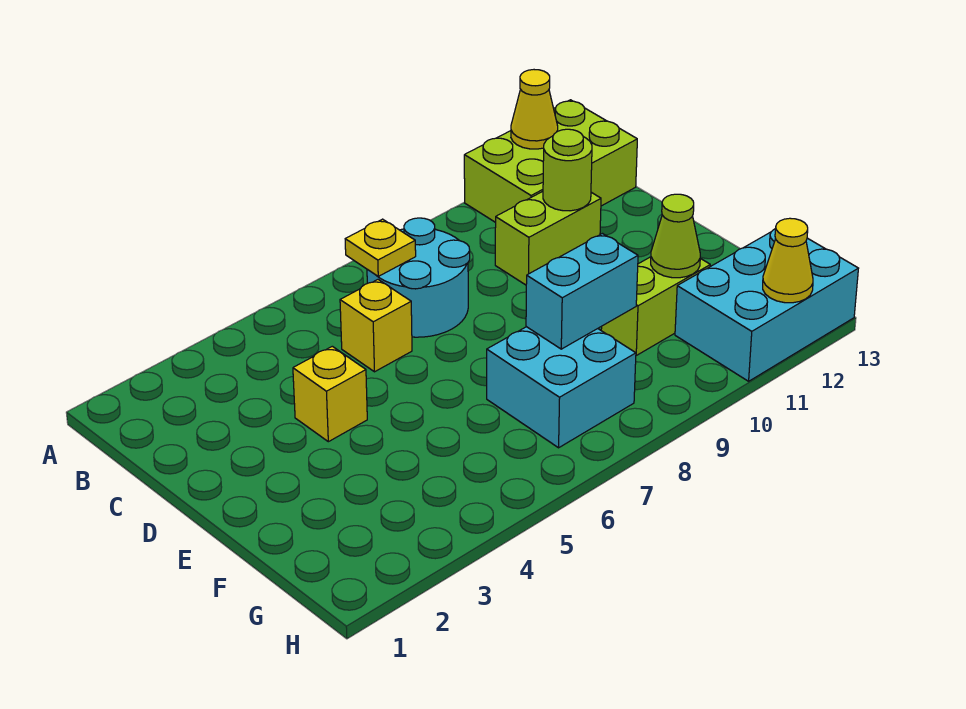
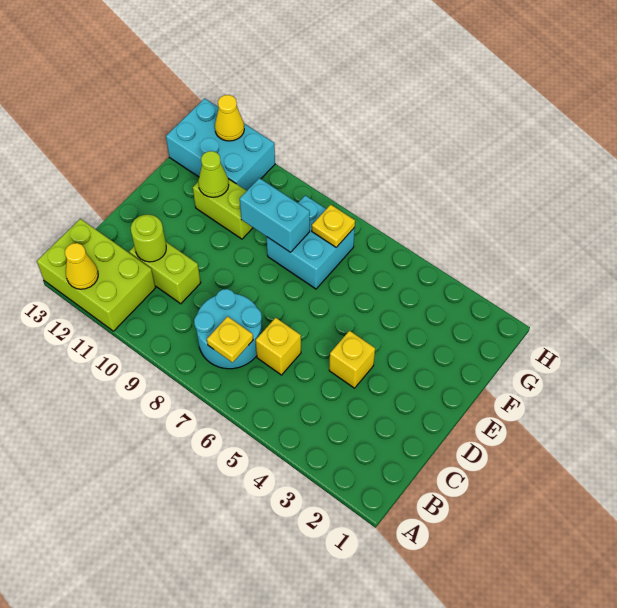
none -> yellow 1x1 plate [312,205,355,247]

